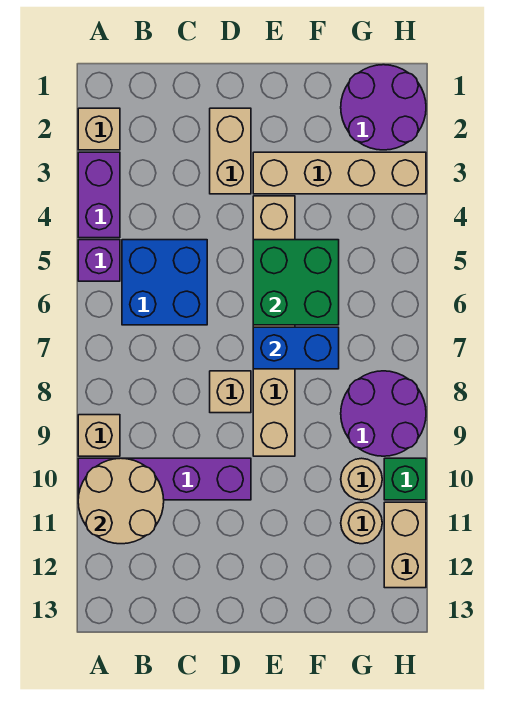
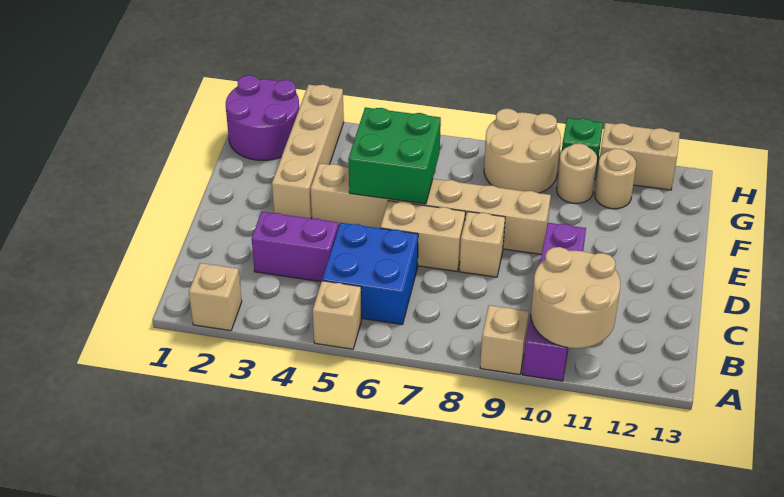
purple 1x2 brick [78,152,120,238] -> purple 1x2 brick moved to [252,212,339,282]
purple 1x1 brick [78,240,120,281] -> tan 1x1 brick [313,281,362,349]
tan 1x2 brick [210,108,251,194] -> tan 1x2 brick moved to [380,201,465,271]
blue 1x2 brick [253,327,339,369] -> none
purple 2x2 round brick [341,371,426,456] -> tan 2x2 round brick [484,109,561,193]

